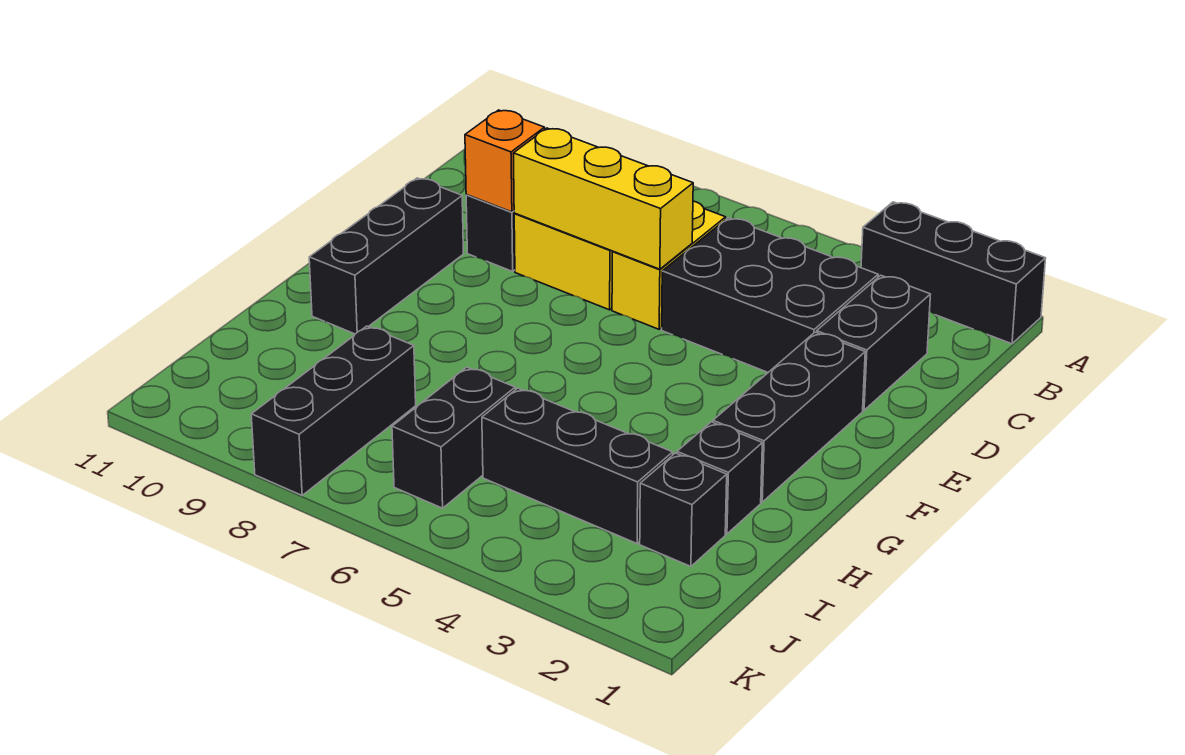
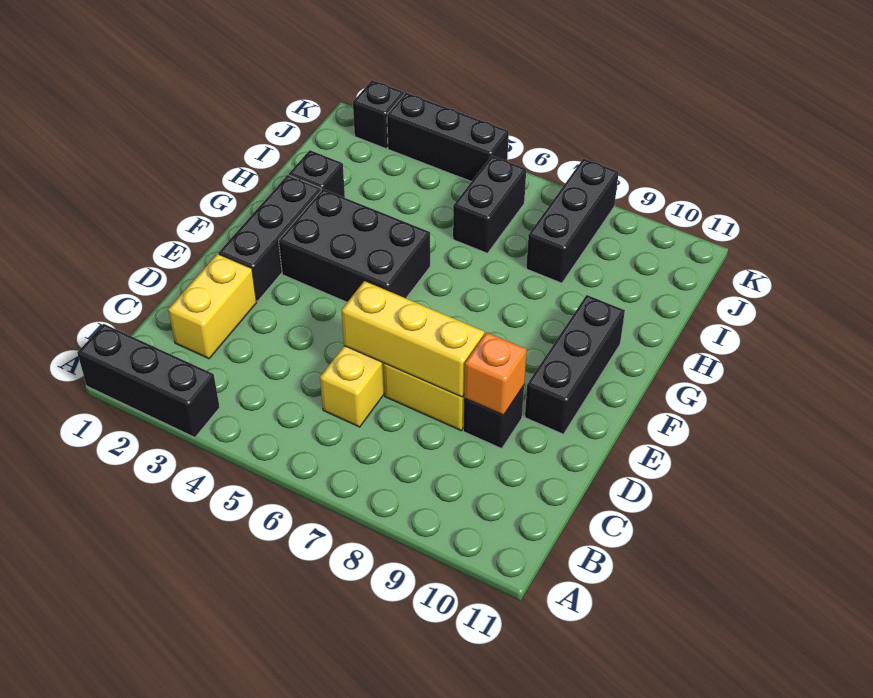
black 1x2 brick [817,275,930,410] -> yellow 1x2 brick [168,254,256,359]
black 2x3 brick [662,218,878,372] -> black 2x3 brick moved to [279,189,430,302]
black 1x1 brick [640,453,727,566] -> black 1x1 brick moved to [353,80,404,149]
black 1x3 brick [482,388,673,543] -> black 1x3 brick moved to [387,93,509,182]

